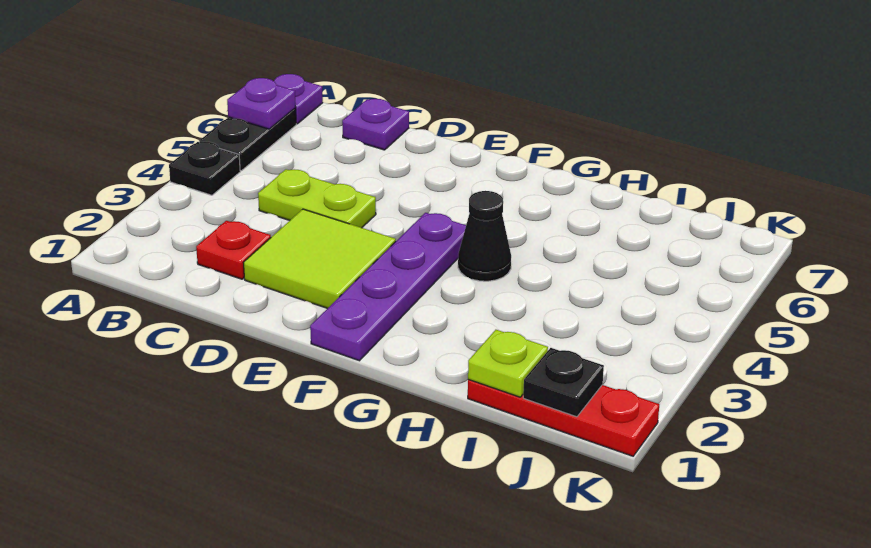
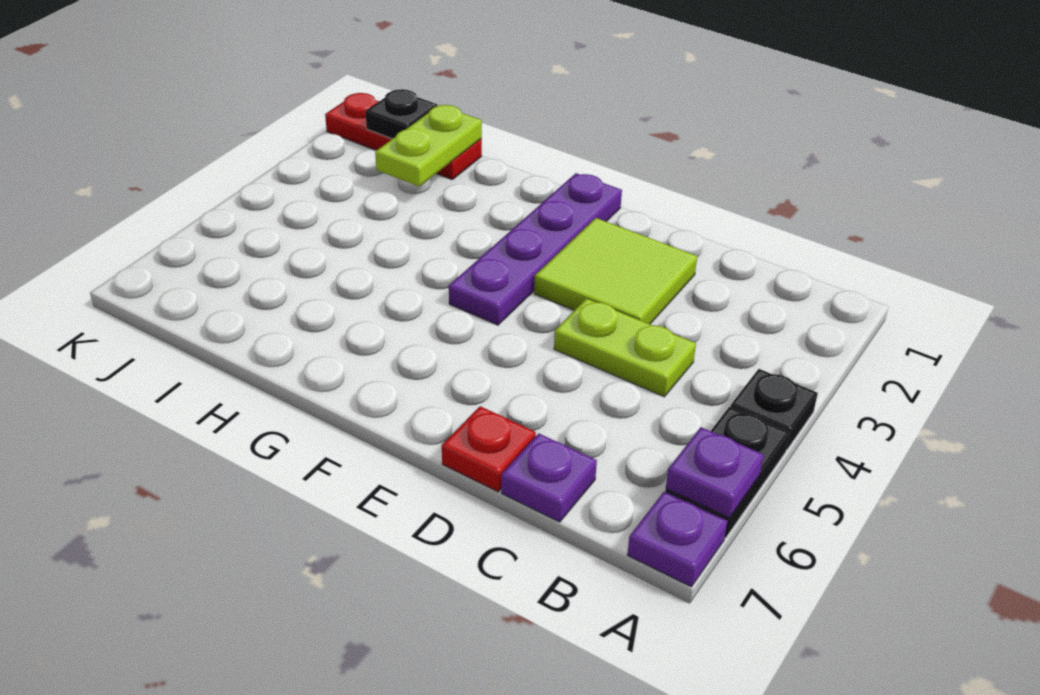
red 1x1 plate [196,221,271,279] -> red 1x1 plate moved to [442,406,536,492]
black 1x1 cone [458,191,511,281] -> none
lime 1x1 plate [468,330,548,397] -> lime 1x2 plate [375,105,482,186]

